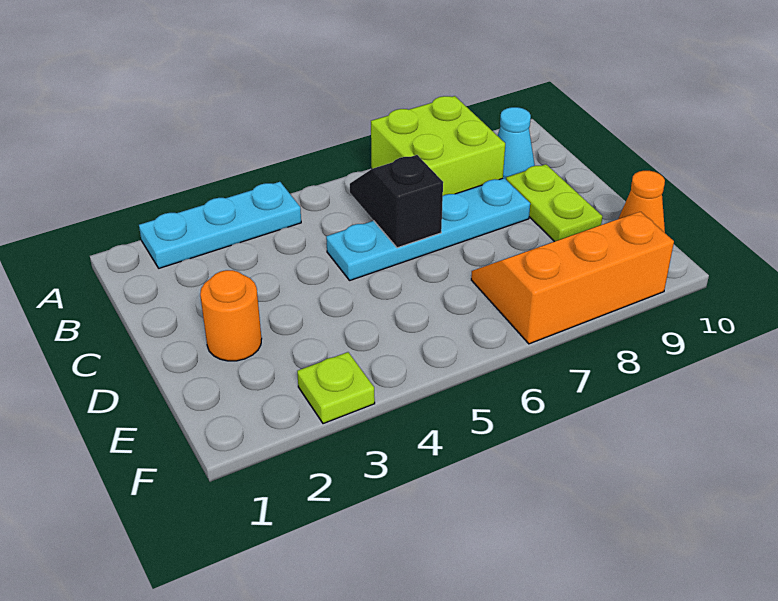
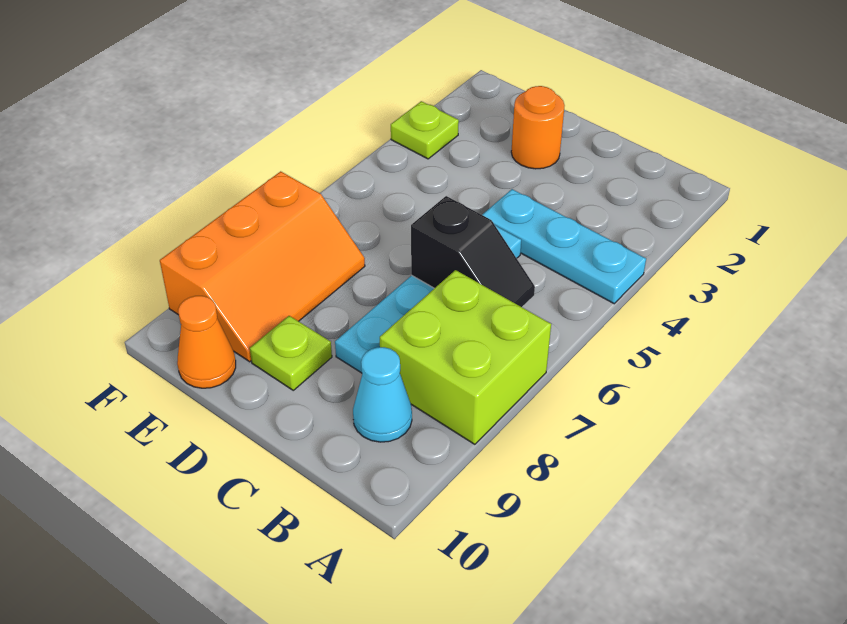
cyan 1x3 plate [139,182,301,268] -> cyan 1x3 plate turned to [482,189,646,304]
lime 1x2 plate [506,164,603,242] -> lime 1x1 plate [250,316,332,390]

